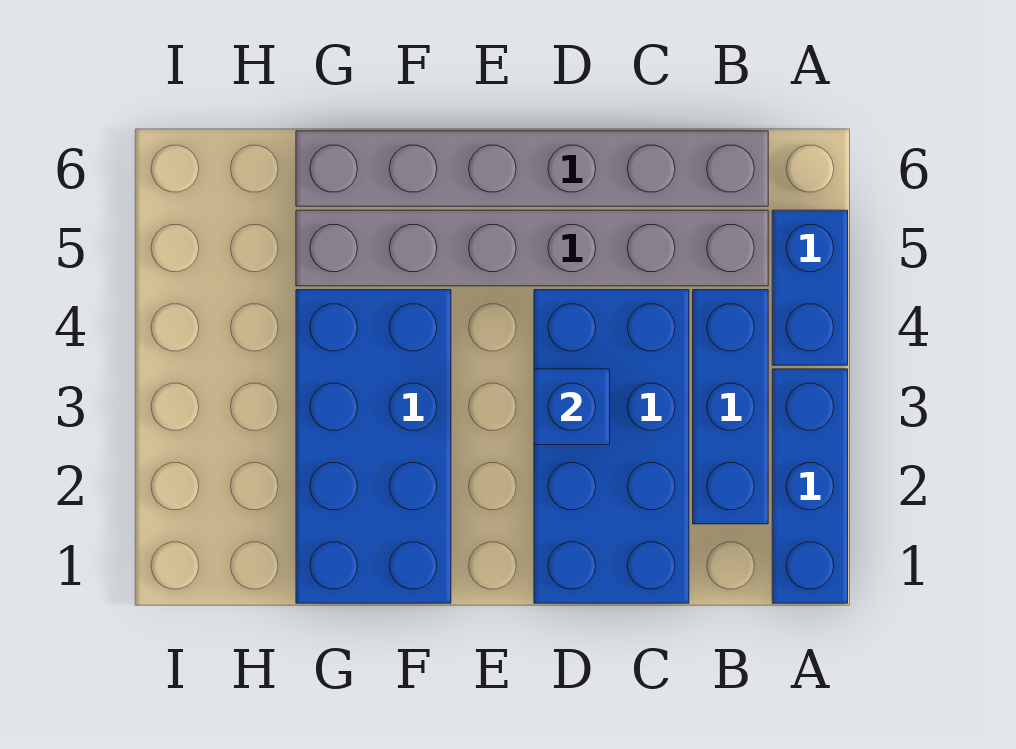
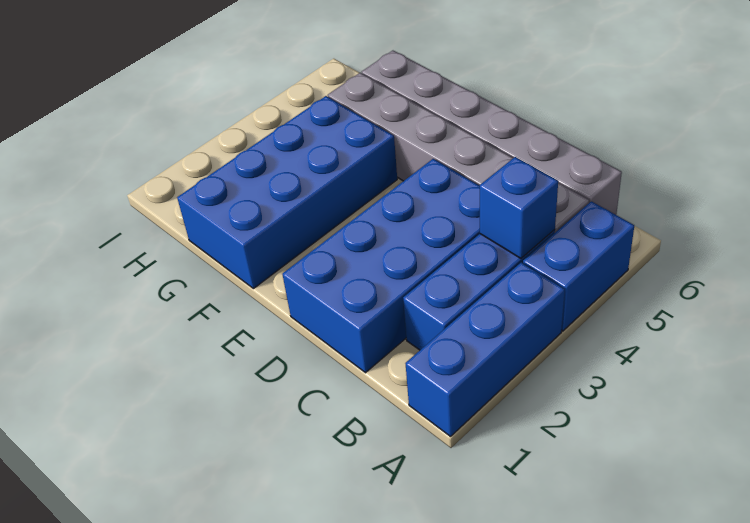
blue 1x1 brick [534,369,610,445] -> blue 1x1 brick moved to [480,157,558,258]

